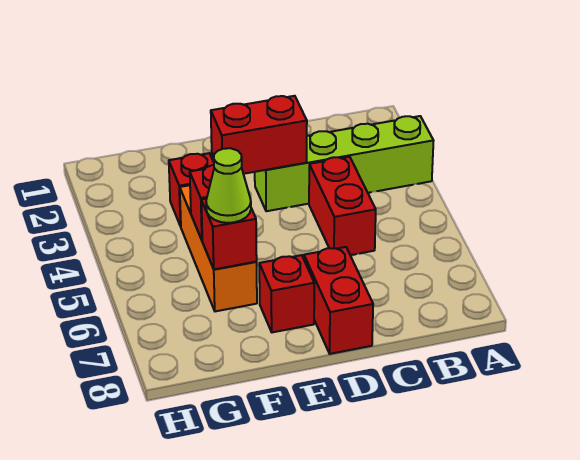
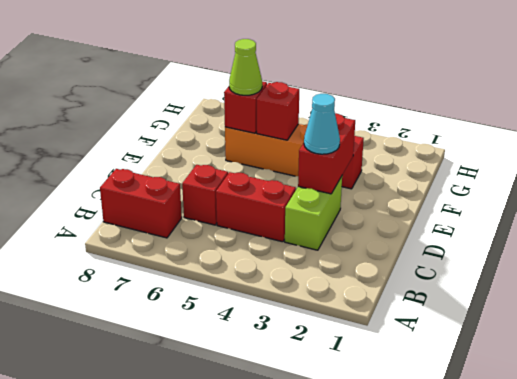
lime 1x4 brick [255,116,434,211] -> lime 1x2 brick [285,176,342,250]
none -> cyan 1x1 cone [304,94,340,154]
red 1x2 brick [304,247,373,354] -> red 1x2 brick moved to [100,169,182,238]
red 1x1 brick [259,255,314,332] -> red 1x1 brick moved to [182,165,228,225]

